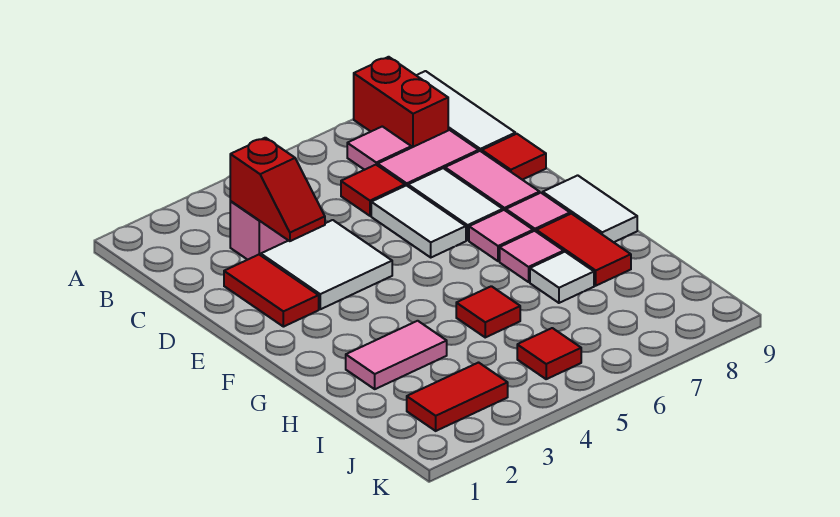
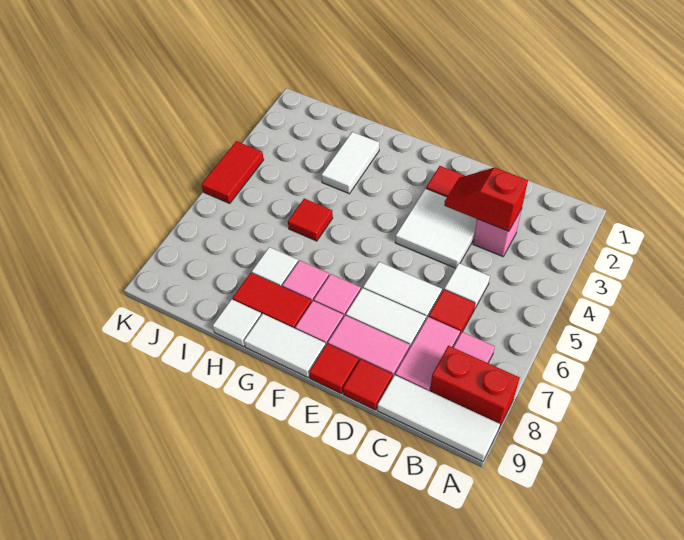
none -> white 1x1 tile [444,263,490,308]
pink 1x2 tile [346,321,447,389] -> white 1x2 tile [321,132,379,194]
none -> white 1x1 tile [213,299,261,347]
red 1x2 tile [407,363,508,431] -> red 1x2 tile moved to [202,141,264,203]
red 1x1 tile [517,328,581,379] -> red 1x1 tile moved to [309,344,359,394]

